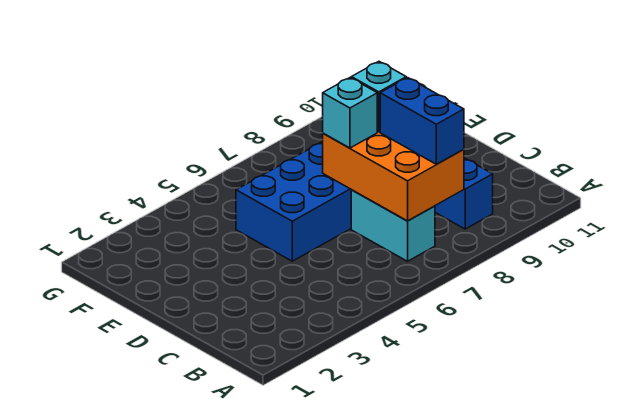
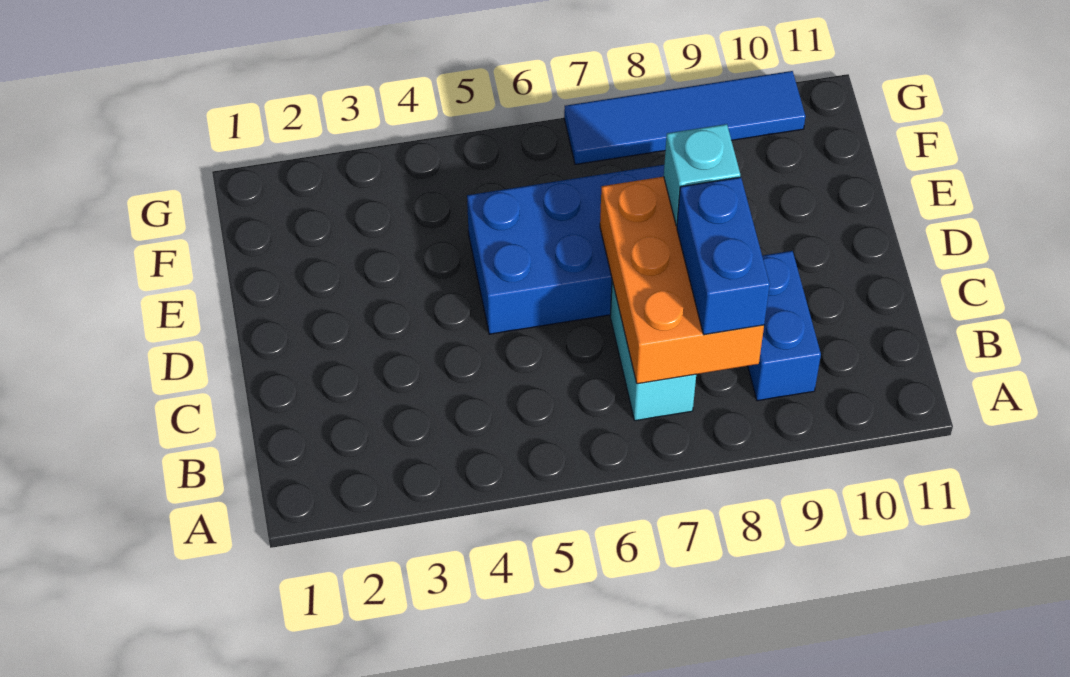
cyan 1x1 brick [323,78,377,148] -> none
none -> blue 1x4 tile [564,71,806,165]

